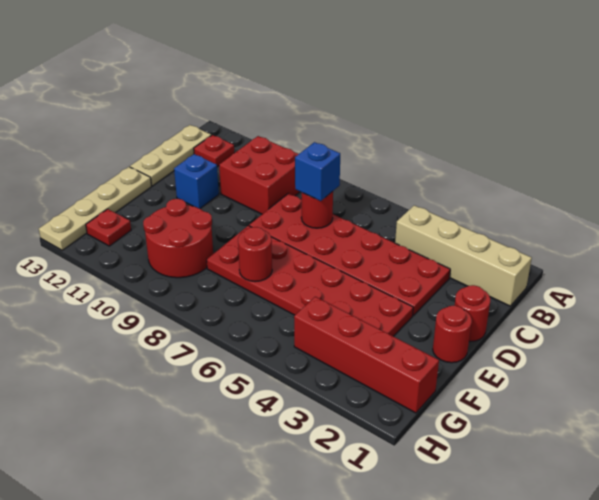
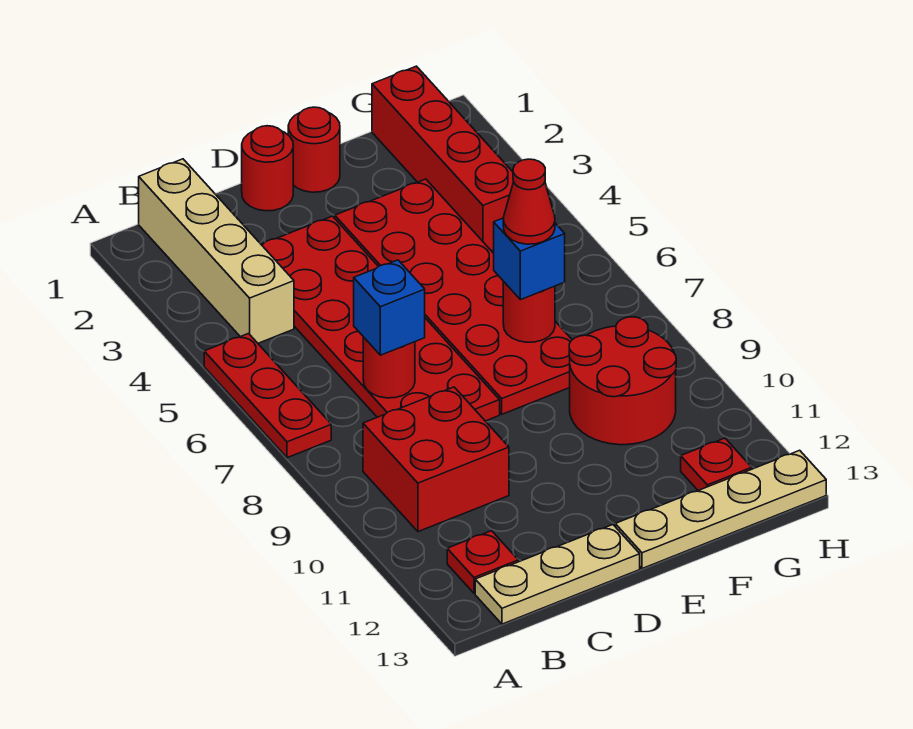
none -> red 1x3 plate [204,334,331,458]
blue 1x1 brick [174,154,219,209] -> blue 1x1 brick moved to [494,218,565,300]
none -> red 1x1 cone [503,159,555,244]

